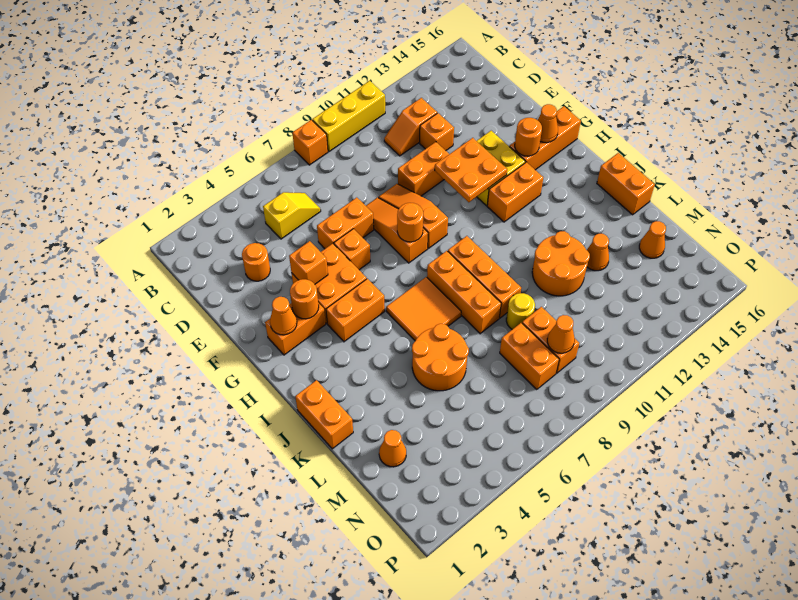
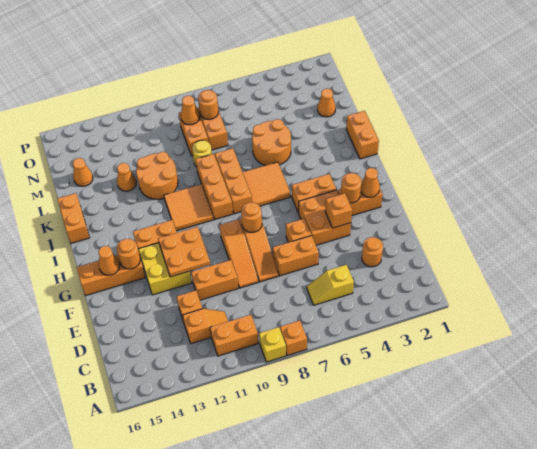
yellow 1x3 brick [312,81,385,152] -> yellow 1x1 brick [259,327,286,362]
none -> orange 1x2 brick [210,315,258,356]
none -> orange 2x2 tile [164,184,214,231]
none -> orange 1x1 round brick [198,90,219,119]

